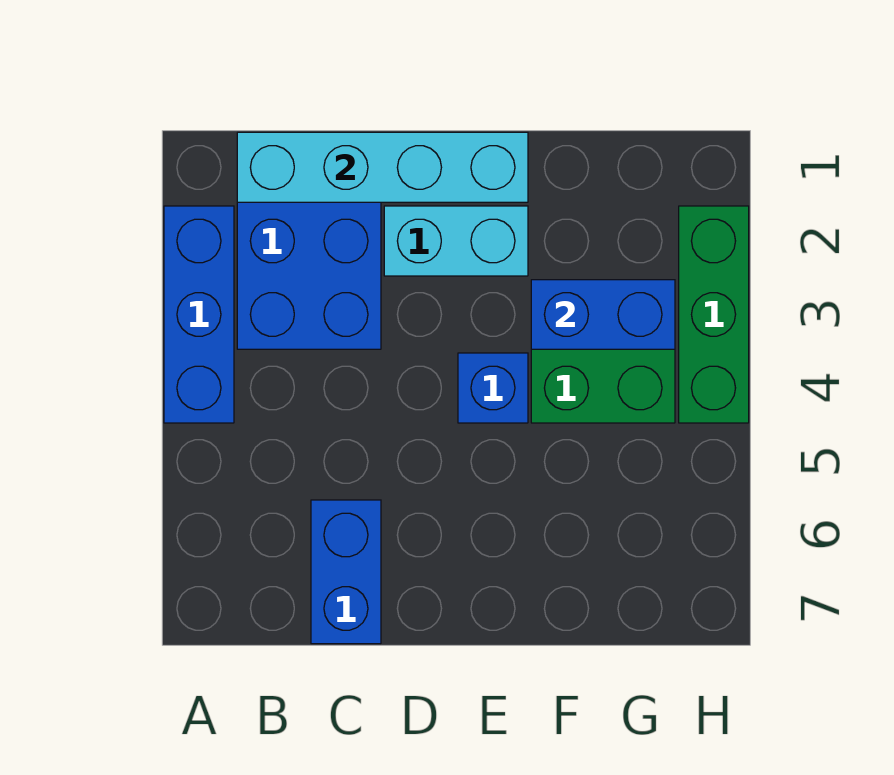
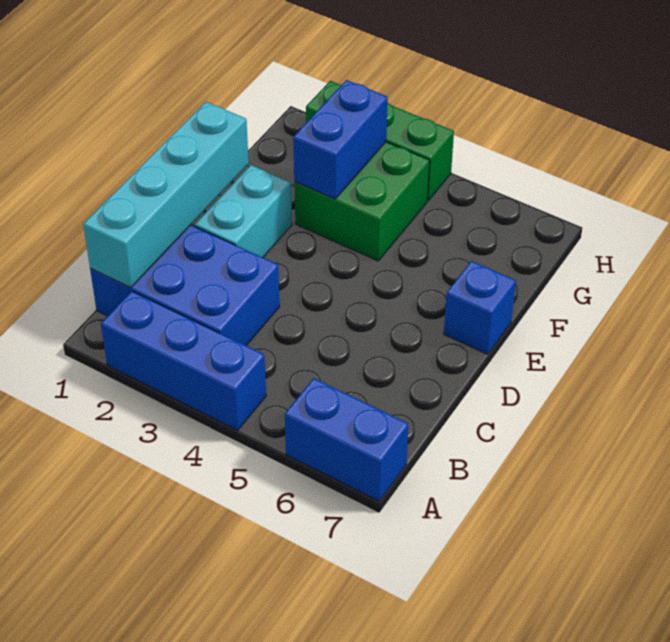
blue 1x2 brick [311,500,381,644] -> blue 1x2 brick moved to [285,378,408,501]
blue 1x1 brick [458,353,528,423] -> blue 1x1 brick moved to [444,261,516,354]

